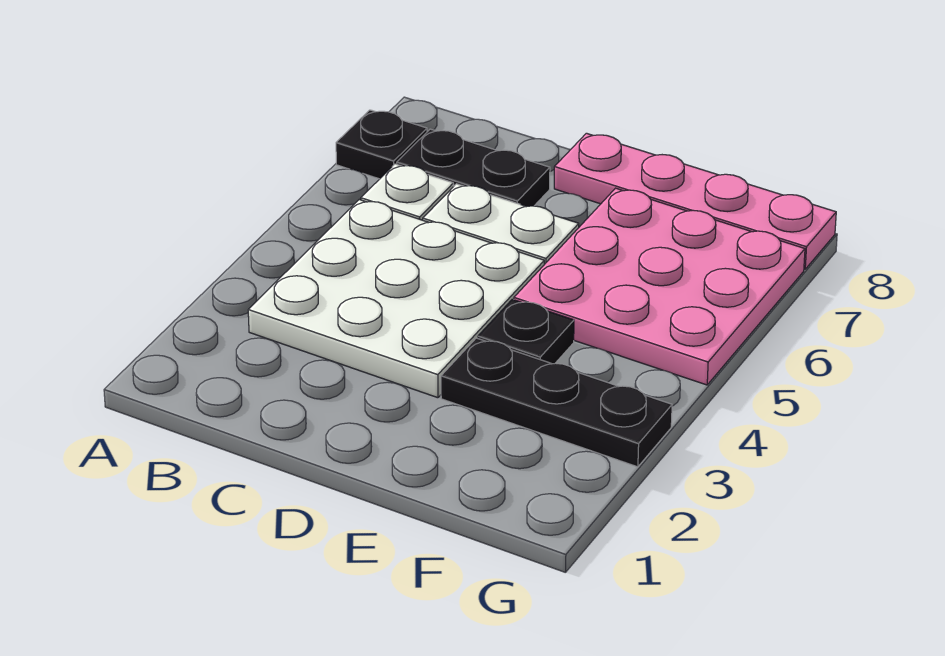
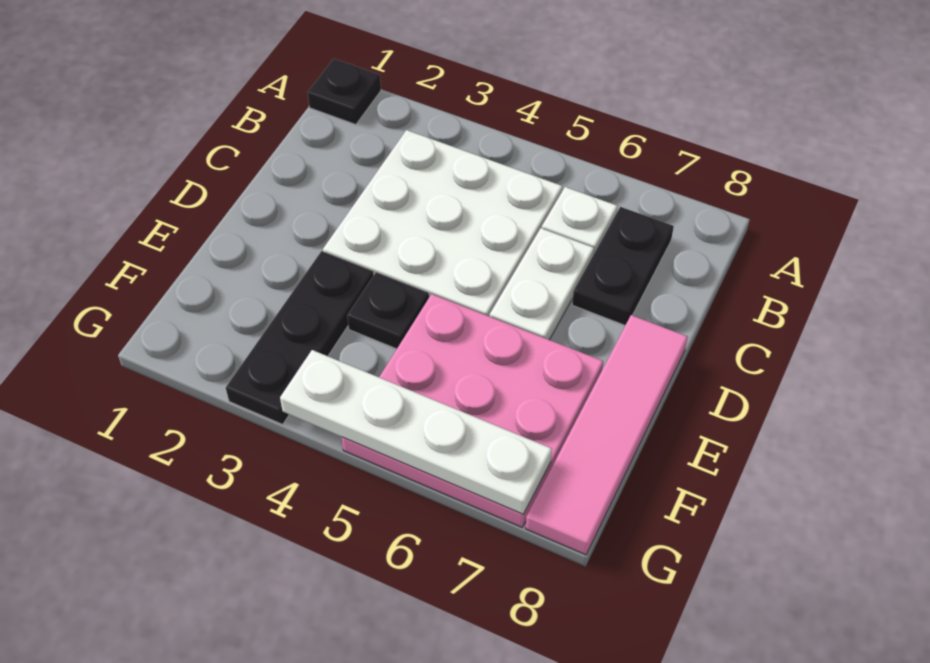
black 1x1 plate [336,110,427,179] -> black 1x1 plate moved to [307,59,381,124]
pink 1x4 plate [554,133,836,269] -> pink 1x4 tile [526,315,688,555]
none -> white 1x4 plate [280,350,552,514]

